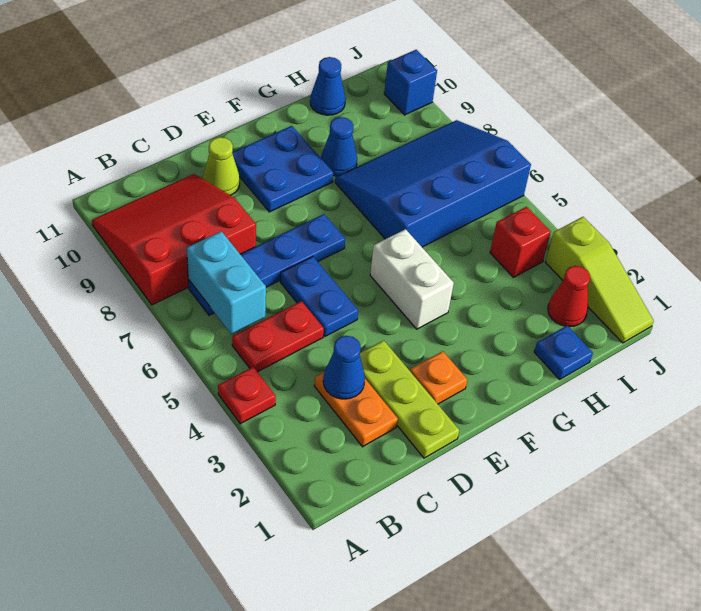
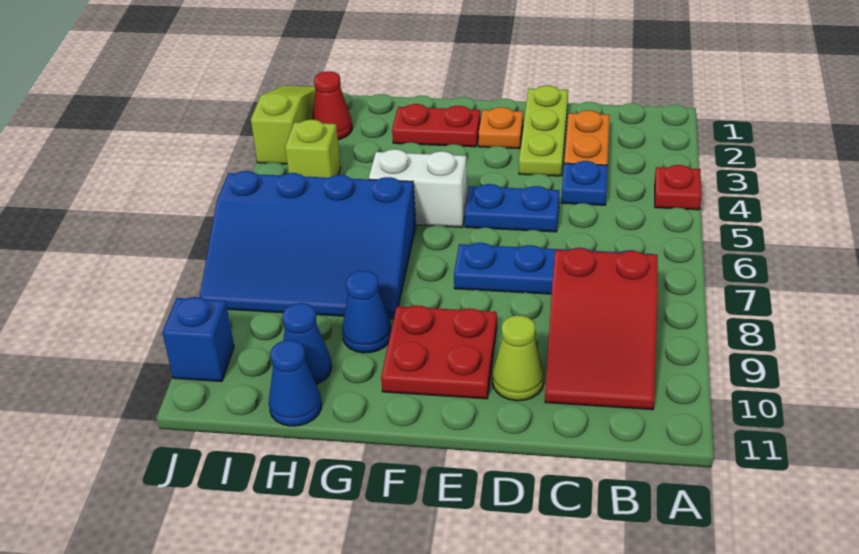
red 3x3 slope [92,174,256,305] -> red 2x3 slope [545,248,658,410]
red 1x2 plate [232,301,324,372] -> red 1x2 plate moved to [392,104,481,147]
cyan 1x2 brick [187,231,266,334] -> none
blue 1x1 cone [323,336,365,399] -> blue 1x1 cone moved to [283,303,332,384]
blue 1x2 plate [280,257,358,336] -> blue 1x2 plate turned to [465,184,560,232]
blue 2x2 plate [232,126,333,212] -> red 2x2 plate [381,305,497,399]
white 1x2 brick [370,229,454,329] -> white 1x2 brick turned to [369,149,467,227]
blue 1x1 plate [534,326,593,380] -> blue 1x1 plate moved to [562,161,608,205]
red 1x1 brick [490,207,551,277] -> lime 1x1 brick [285,120,341,178]

